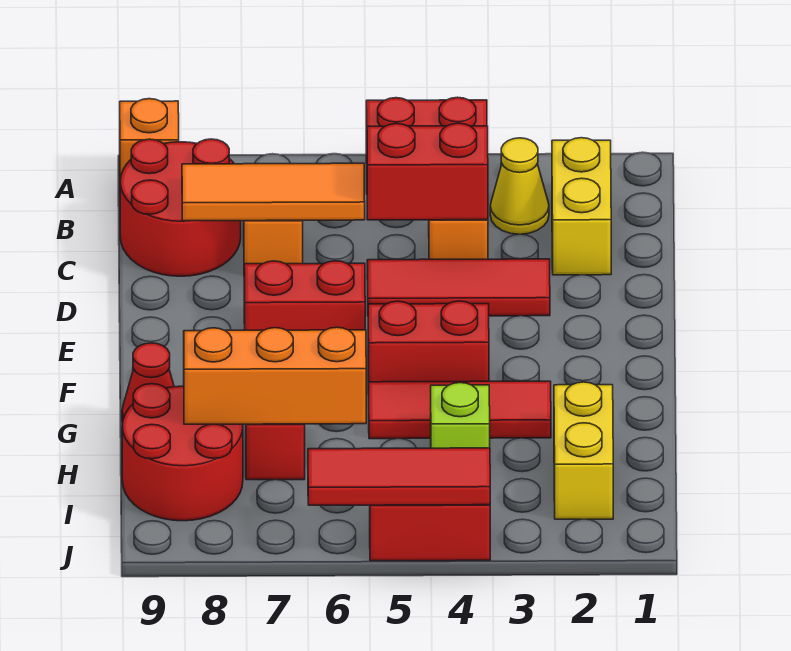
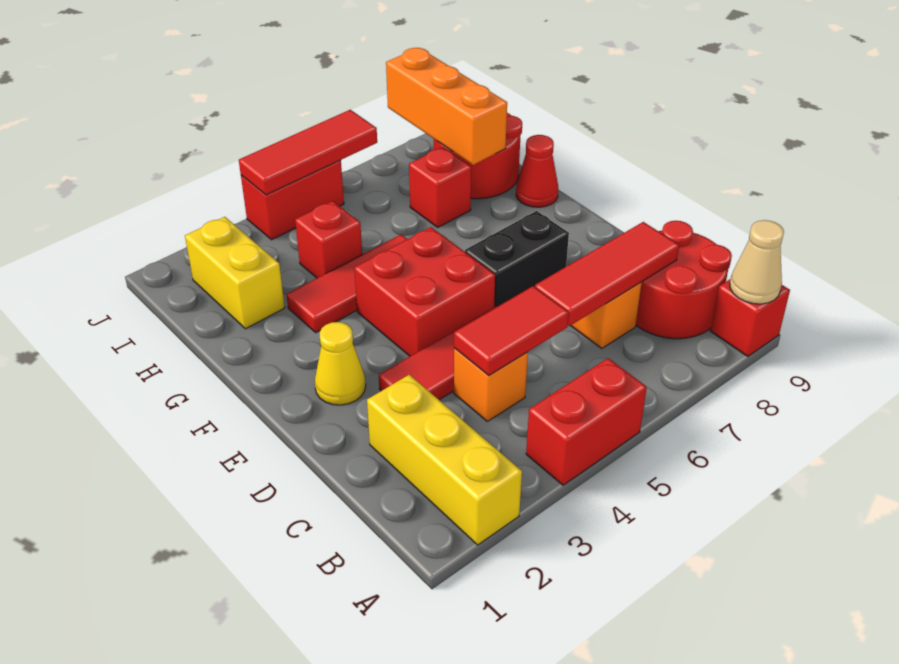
orange 1x1 brick [120,99,179,181] -> red 1x1 brick [711,279,790,357]
none -> tan 1x1 cone [730,220,784,304]
yellow 1x2 brick [552,138,611,275] -> yellow 1x3 brick [367,375,522,545]
yellow 1x1 cone [490,138,549,234] -> yellow 1x1 cone moved to [315,322,366,405]
red 1x2 brick [367,123,488,220] -> red 1x2 tile [454,286,569,376]
orange 1x3 tile [182,163,365,221] -> red 1x3 tile [535,222,679,326]
red 1x2 brick [244,261,365,330] -> black 1x2 brick [465,211,569,307]
red 1x2 brick [368,301,489,394] -> red 2x2 brick [354,227,495,356]
lime 1x1 brick [431,383,490,448] -> red 1x1 brick [295,201,362,278]
orange 1x3 brick [184,327,366,424] -> orange 1x3 brick turned to [386,48,507,165]

